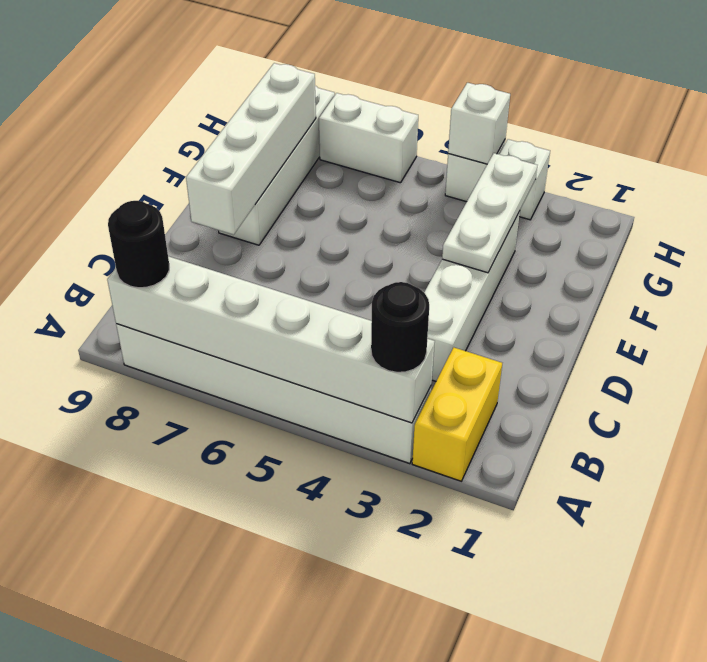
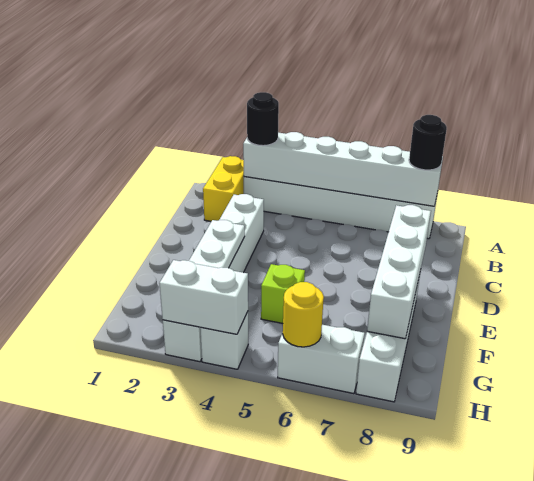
none -> lime 1x1 brick [261,264,305,323]
white 1x1 brick [448,83,510,164] -> white 1x2 brick [160,260,248,334]
none -> yellow 1x1 round brick [283,282,324,347]

